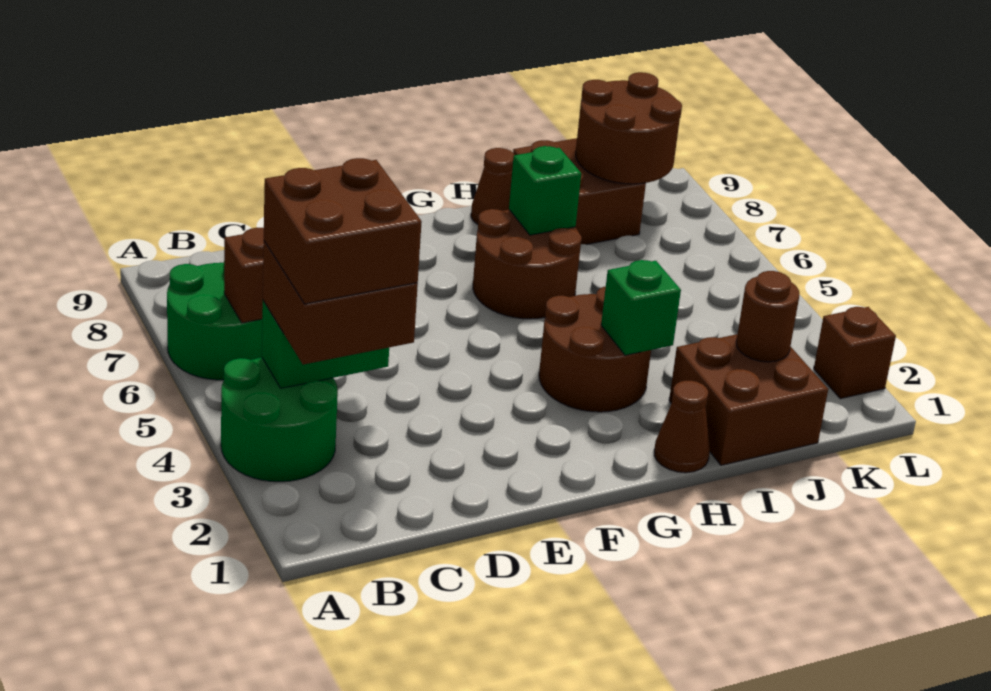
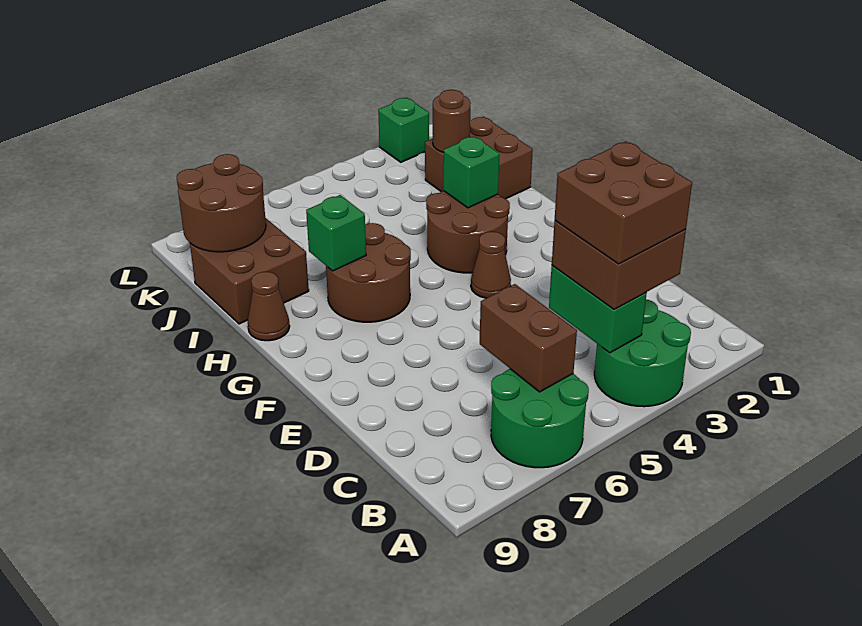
brown 1x1 cone [654,381,710,473] -> brown 1x1 cone moved to [471,231,511,298]
brown 1x1 brick [814,307,896,399] -> green 1x1 brick [378,98,429,162]

